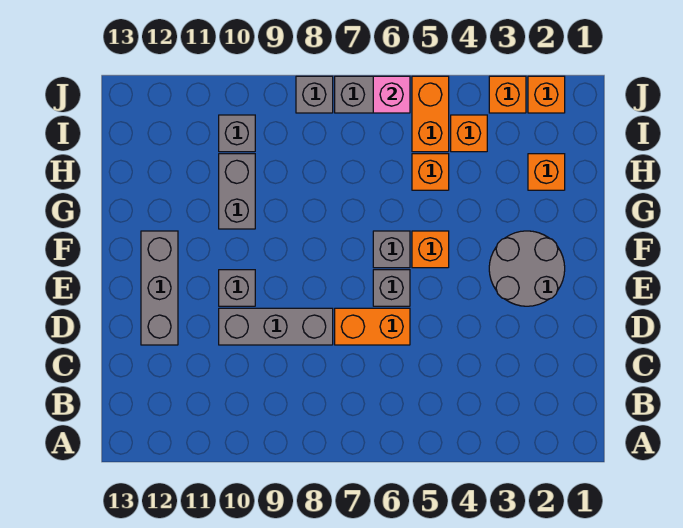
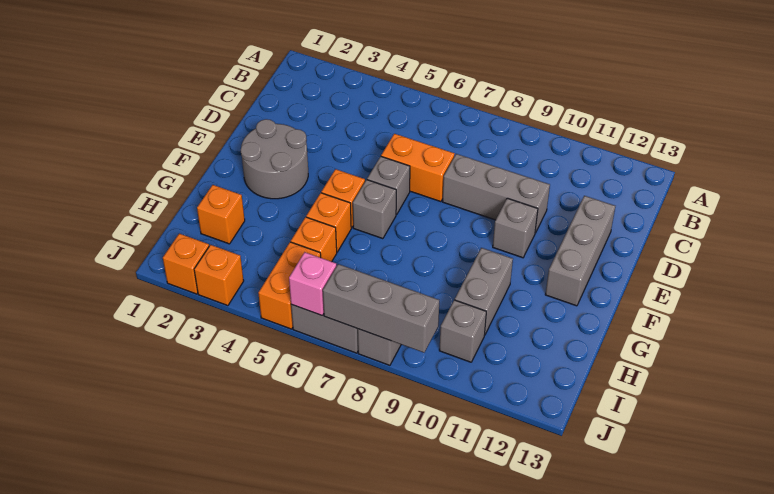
orange 1x1 brick [451,115,487,152] -> orange 1x1 brick moved to [306,193,351,252]
none -> grey 1x3 brick [323,264,439,353]

